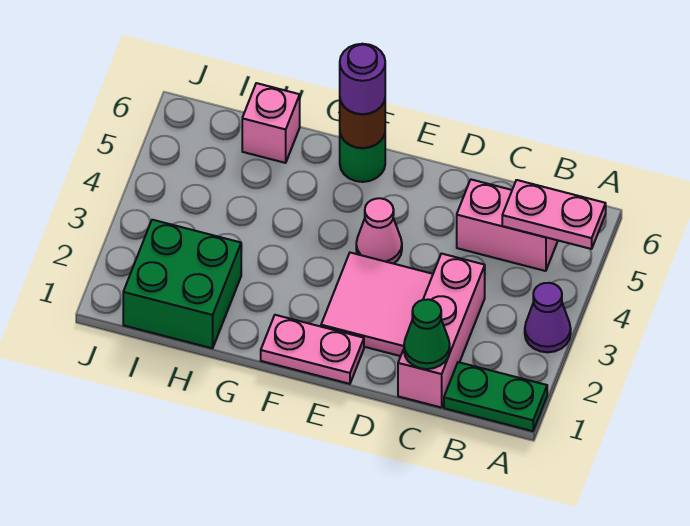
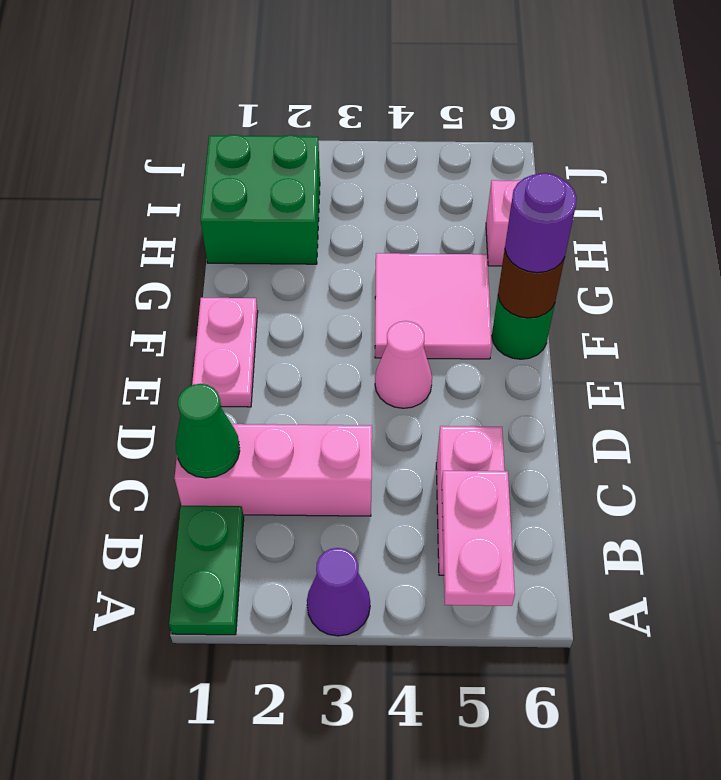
pink 2x2 tile [321,253,433,356] -> pink 2x2 tile moved to [375,253,492,359]

